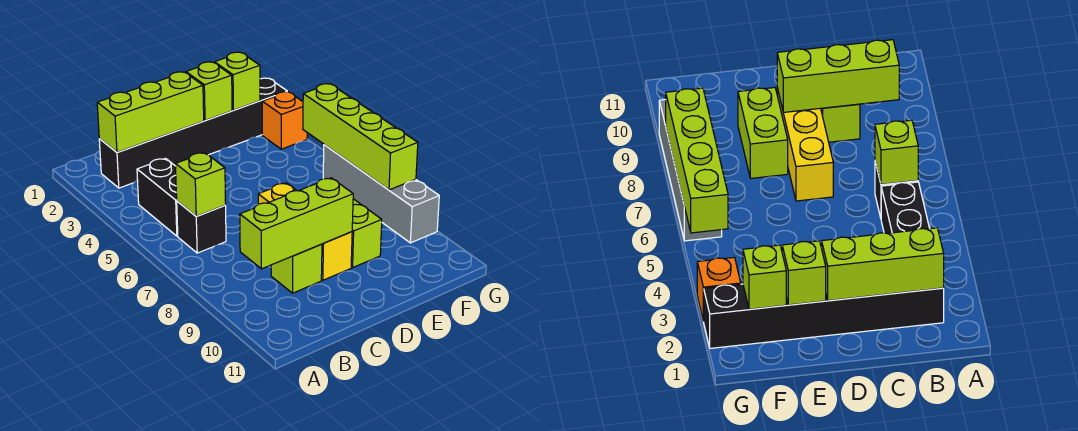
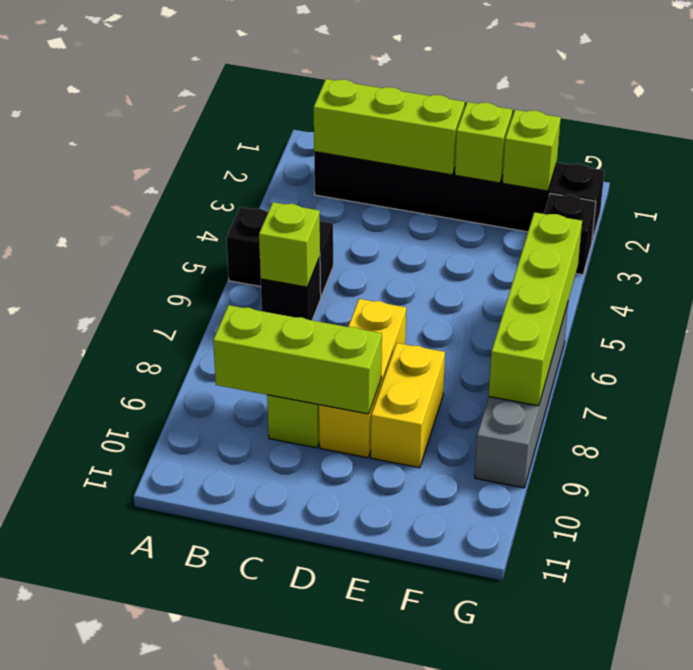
black 1x2 brick [137,159,178,236] -> black 1x2 brick turned to [226,207,333,296]
lime 1x2 brick [351,199,382,267] -> yellow 1x2 brick [371,343,445,468]
orange 1x1 brick [262,92,307,149] -> black 1x1 brick [544,194,596,275]

